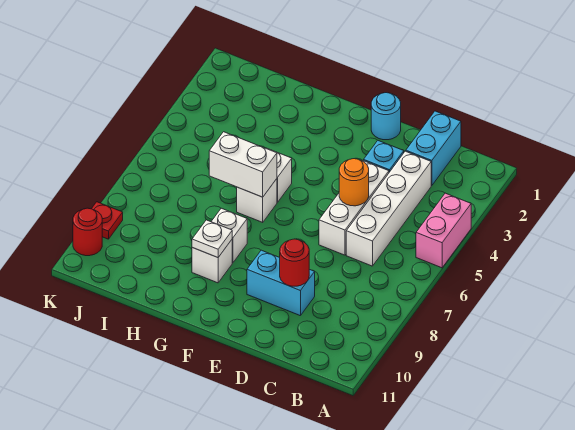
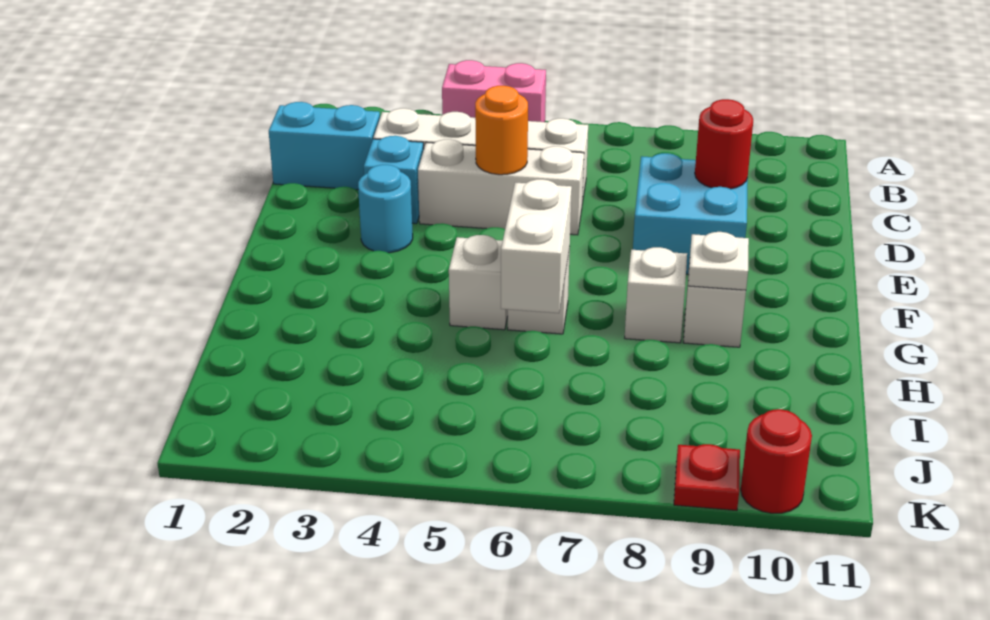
cyan 1x2 brick [247,250,315,316] -> cyan 2x2 brick [633,153,748,274]
cyan 1x1 round brick [371,93,401,140] -> cyan 1x1 round brick moved to [358,165,413,253]

